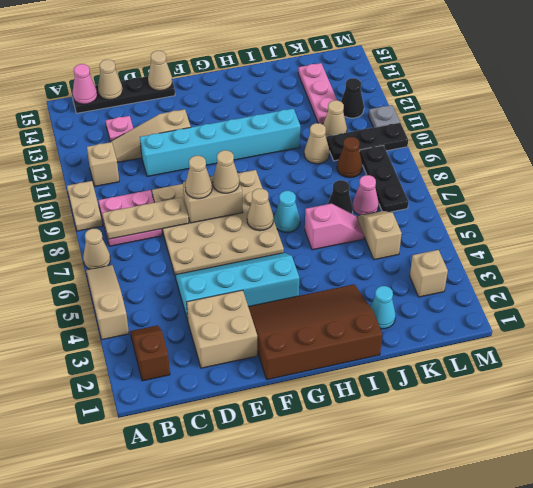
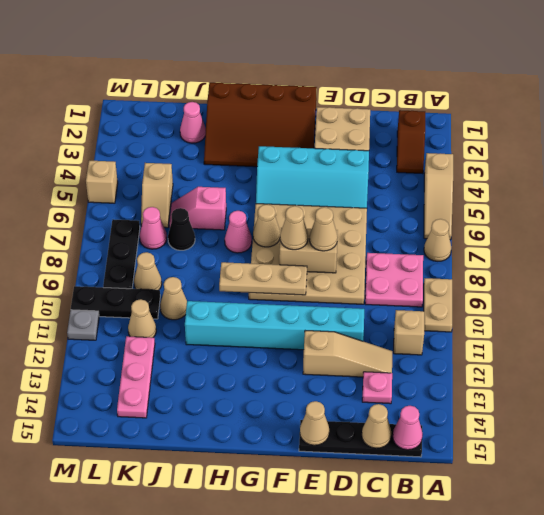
tan 1x3 plate [102,197,189,239] -> tan 1x3 plate moved to [219,262,307,295]
cyan 1x1 cone [274,191,300,232] -> pink 1x1 cone [225,211,252,253]
cyan 1x1 cone [370,286,396,329] -> pink 1x1 cone [180,102,206,143]
brown 1x1 cone [337,137,363,178] -> tan 1x1 cone [134,252,162,290]
tan 1x1 brick [410,250,448,297] -> tan 1x1 brick moved to [86,160,118,203]
black 1x1 cone [341,78,364,118] -> none

